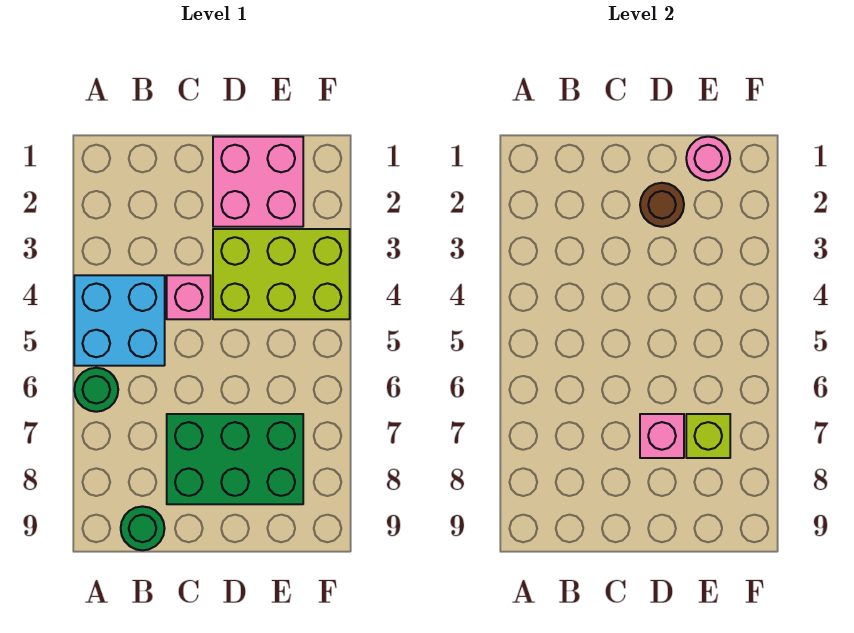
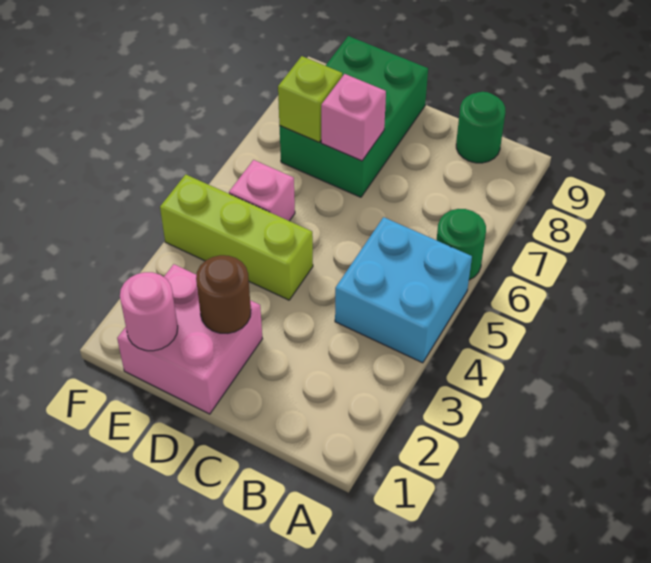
pink 1x1 brick [167,275,211,319] -> pink 1x1 brick moved to [229,160,295,221]
green 2x3 brick [167,414,303,504] -> green 2x3 brick turned to [279,36,428,197]
lime 2x3 brick [213,229,350,319] -> lime 1x3 brick [160,174,313,300]

